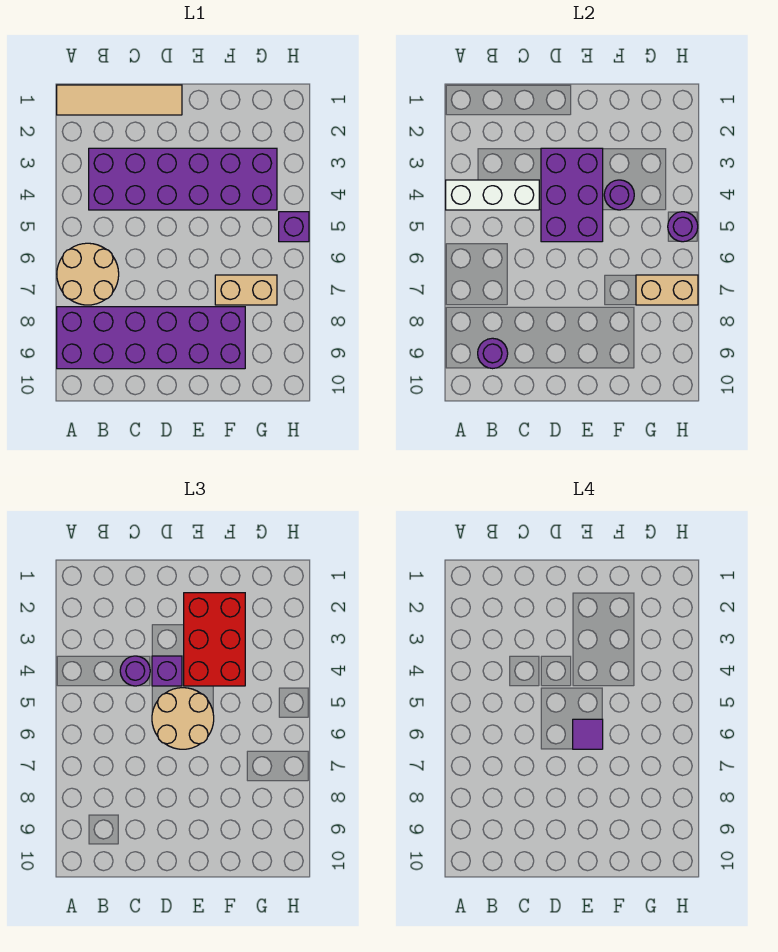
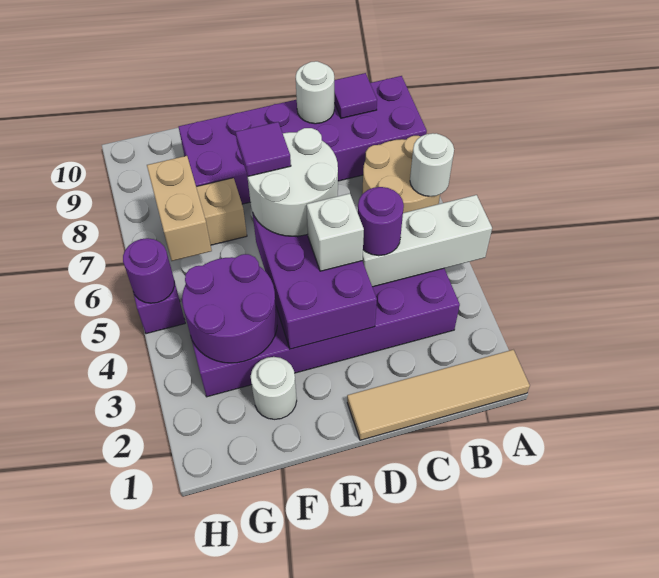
none -> white 1x1 round brick [410,133,454,196]
purple 1x1 round brick [478,338,508,369] -> purple 1x1 tile [334,73,377,118]
none -> white 1x1 round brick [296,61,334,124]
purple 1x1 brick [152,656,182,686] -> white 1x1 brick [307,194,364,271]
tan 2x2 round brick [152,688,214,749] -> white 2x2 round brick [247,128,338,236]
red 2x3 brick [184,593,245,686] -> none
none -> white 1x1 round brick [251,357,297,419]
purple 1x1 round brick [604,180,634,210] -> purple 2x2 round brick [182,254,277,363]
tan 1x2 brick [636,275,698,305] -> tan 1x2 brick turned to [147,156,212,261]

